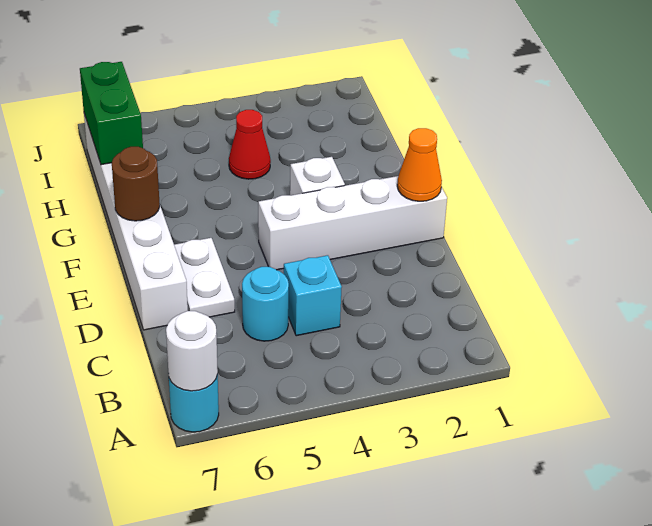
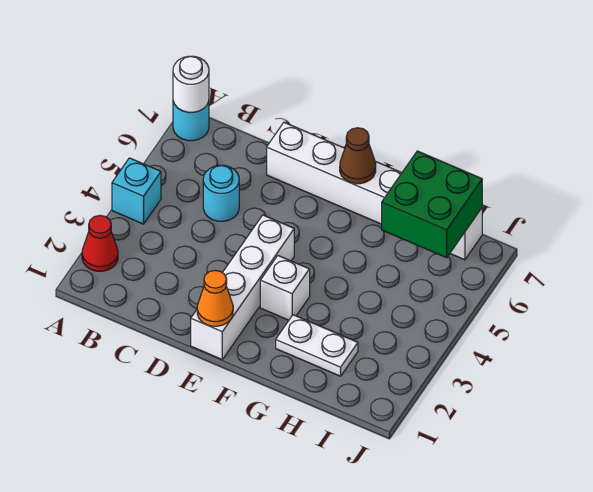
cyan 1x1 brick [284,255,342,336] -> cyan 1x1 brick moved to [112,158,161,224]
white 1x2 plate [174,238,235,317] -> white 1x2 plate moved to [276,315,358,376]
brown 1x1 round brick [112,147,160,221] -> brown 1x1 cone [340,128,376,184]
red 1x1 cone [229,110,271,179] -> red 1x1 cone moved to [82,215,118,271]
green 1x2 brick [80,62,143,165] -> green 2x2 brick [382,151,482,258]

